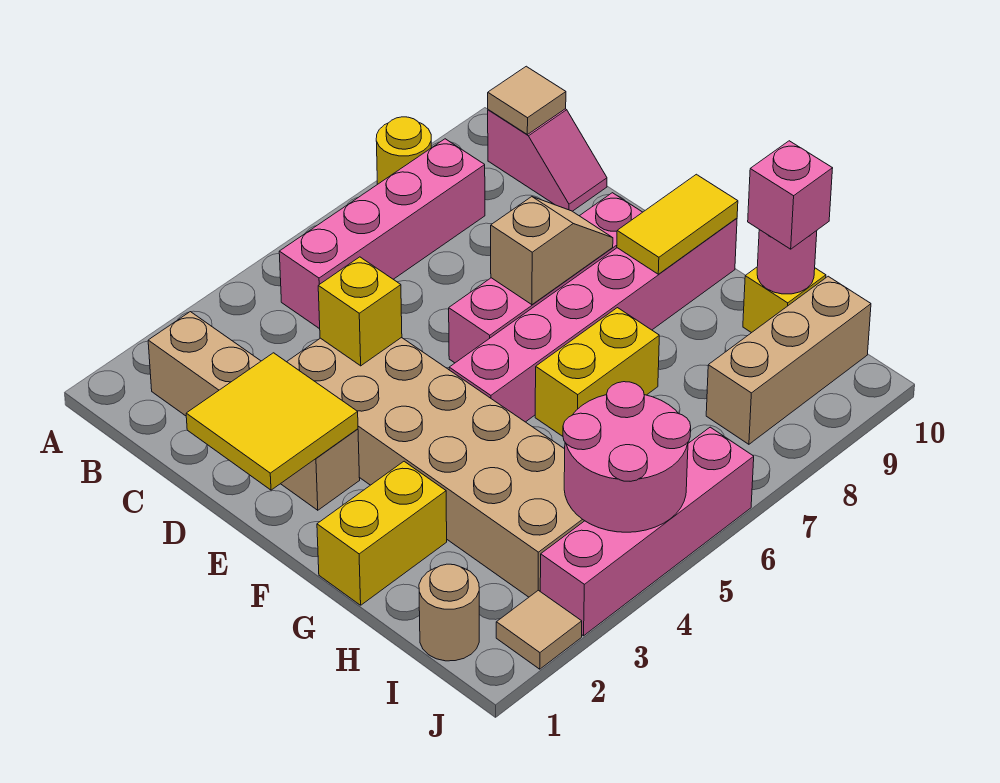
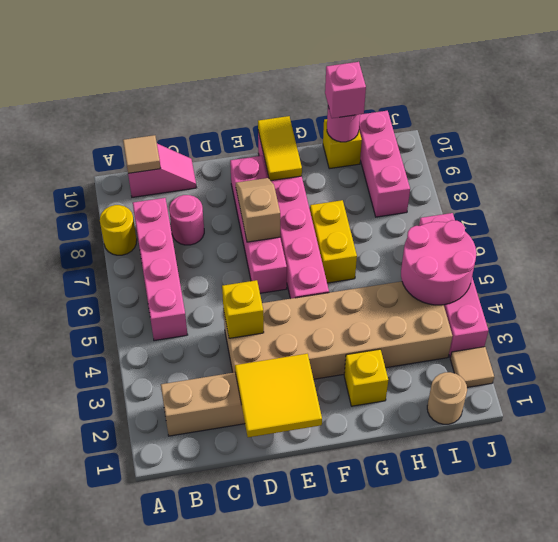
none -> pink 1x1 round brick [169,195,204,245]
yellow 1x2 brick [317,461,447,605] -> yellow 1x1 brick [344,349,388,406]
tan 1x3 brick [706,276,871,444] -> pink 1x3 brick [359,111,410,217]

